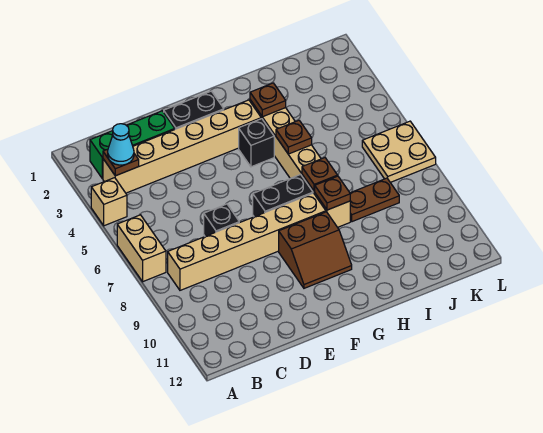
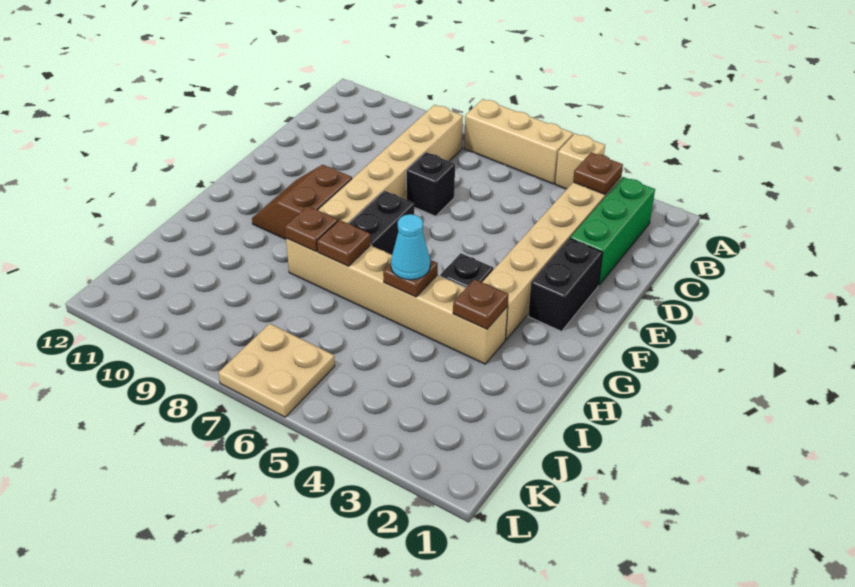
tan 1x2 brick [117,215,166,282] -> tan 1x3 brick [464,99,573,184]
cyan 1x1 cone [108,124,134,165] -> cyan 1x1 cone moved to [391,214,430,280]
brown 1x2 plate [350,178,399,222] -> none

